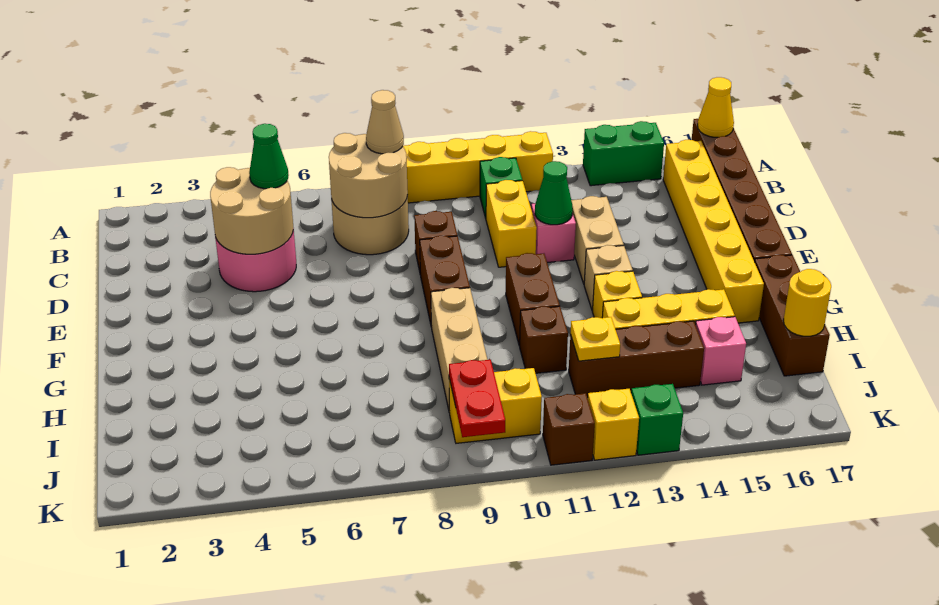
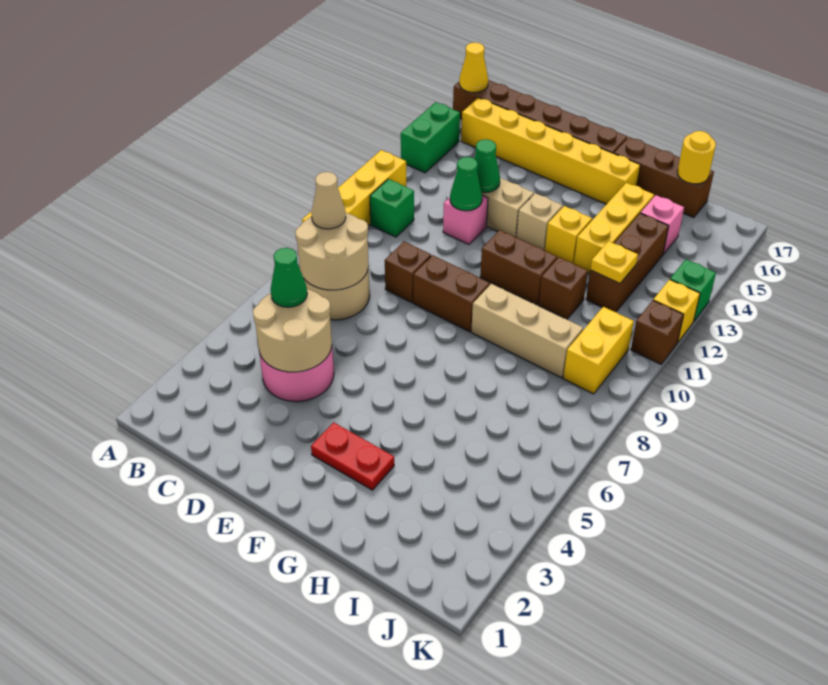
yellow 1x2 brick [486,180,537,267] -> none
none -> green 1x1 cone [474,139,500,193]
red 1x2 plate [449,360,505,437] -> red 1x2 plate moved to [311,422,394,490]

